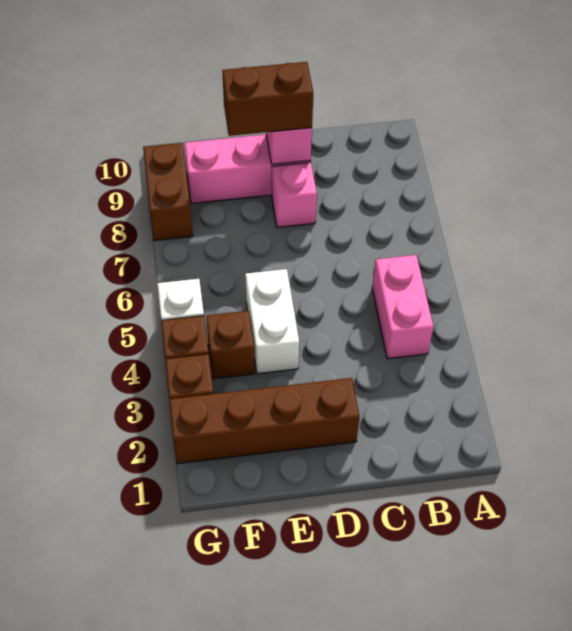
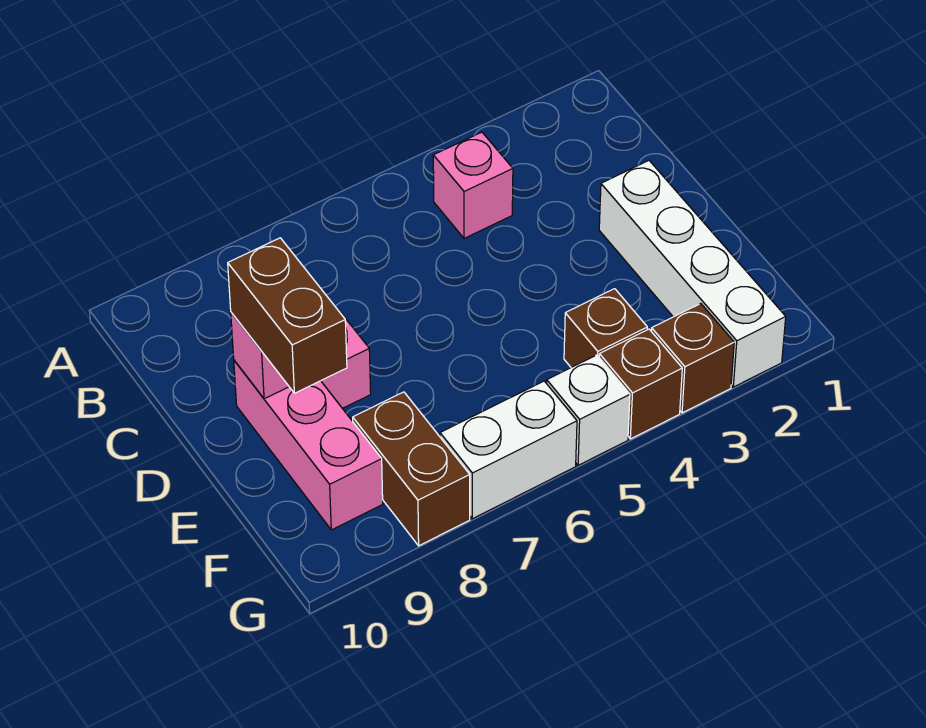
pink 1x2 brick [372,255,433,359] -> pink 1x1 brick [433,132,513,238]
brown 1x4 brick [169,378,359,464] -> white 1x4 brick [599,161,786,387]
white 1x2 brick [245,269,299,374] -> white 1x2 brick moved to [440,381,577,519]
brown 1x2 brick [143,143,193,241] -> brown 1x2 brick turned to [353,392,470,546]

